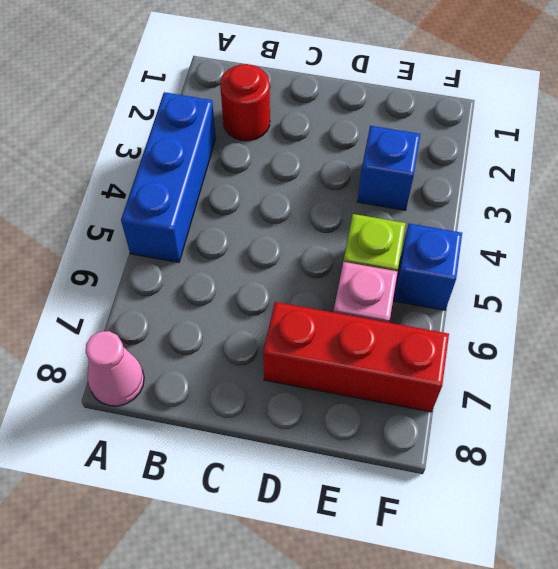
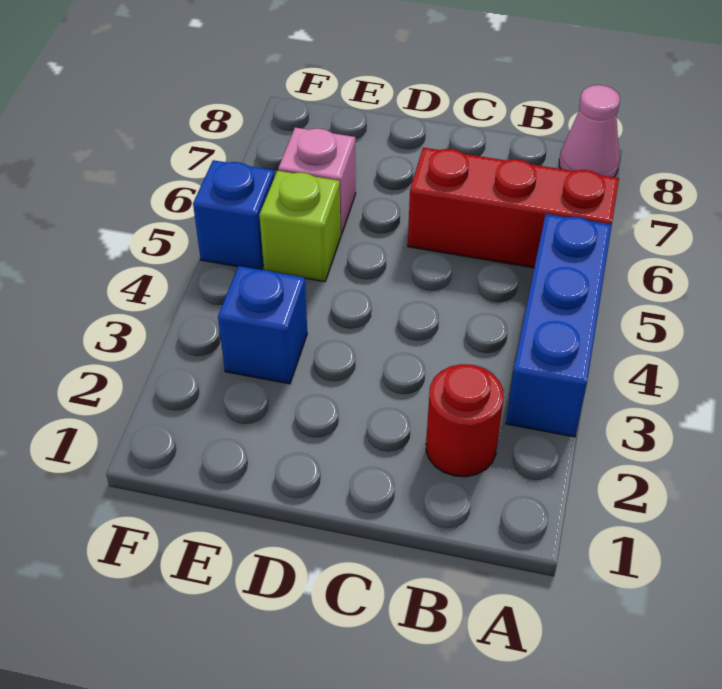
red 1x3 brick [263,302,449,412] -> red 1x3 brick moved to [408,148,619,268]

